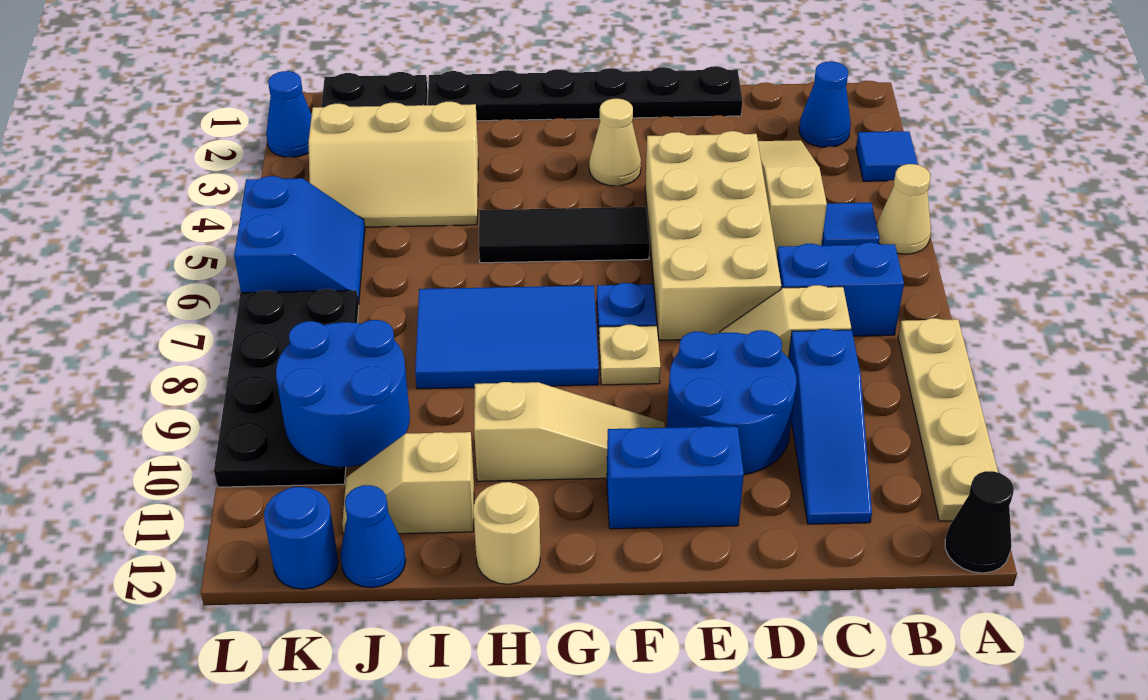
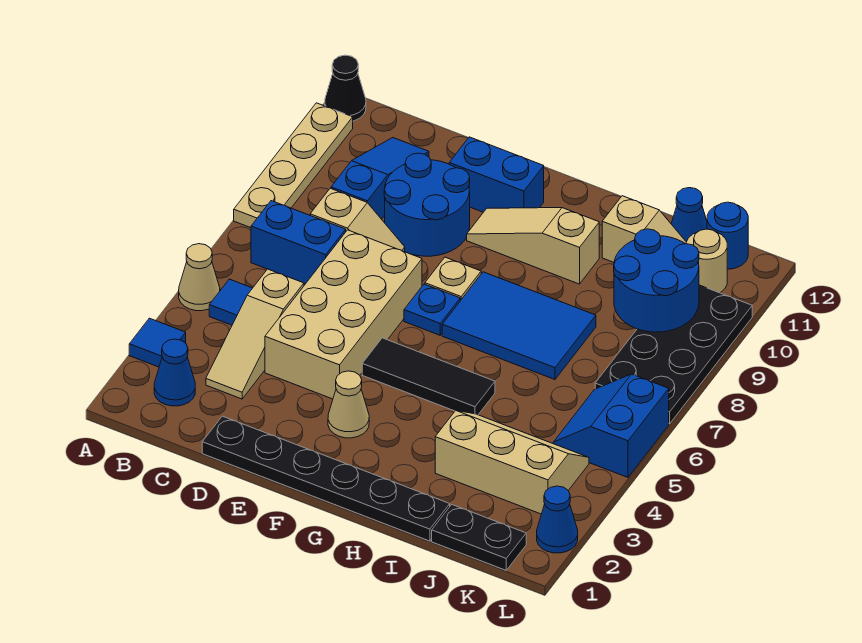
tan 1x1 round brick [473,482,540,584] -> tan 1x1 round brick moved to [686,229,727,293]

